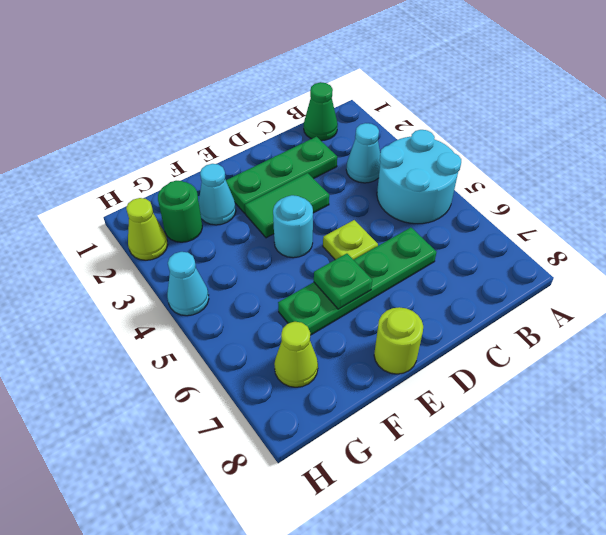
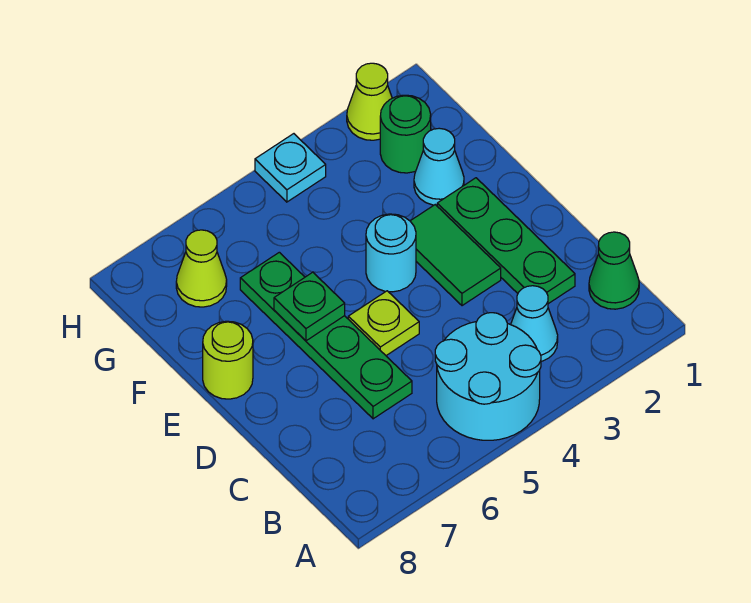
cyan 1x1 cone [167,252,209,316] -> cyan 1x1 plate [255,134,326,202]

